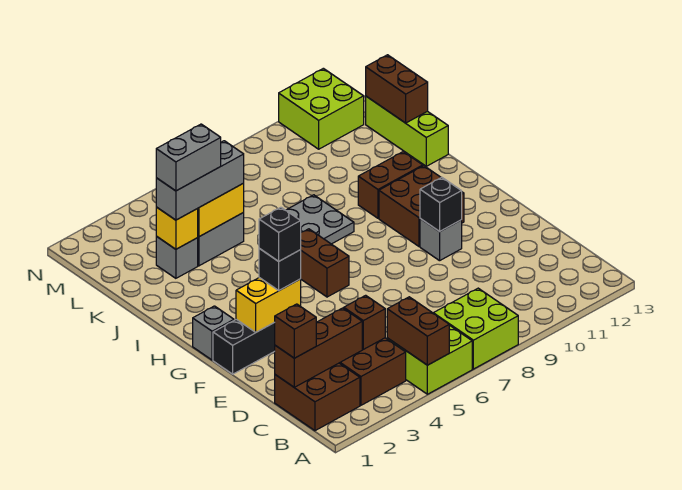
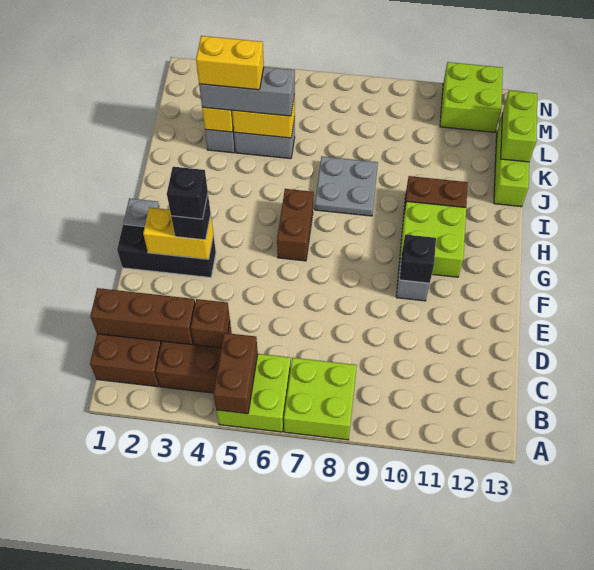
brown 1x1 brick [274,304,316,358] -> none
brown 2x2 brick [379,166,464,246] -> lime 2x2 brick [399,201,466,277]
grey 1x2 brick [156,124,221,191] -> yellow 1x2 brick [196,36,264,90]
brown 1x2 brick [366,55,428,123] -> lime 1x2 brick [501,91,537,162]

